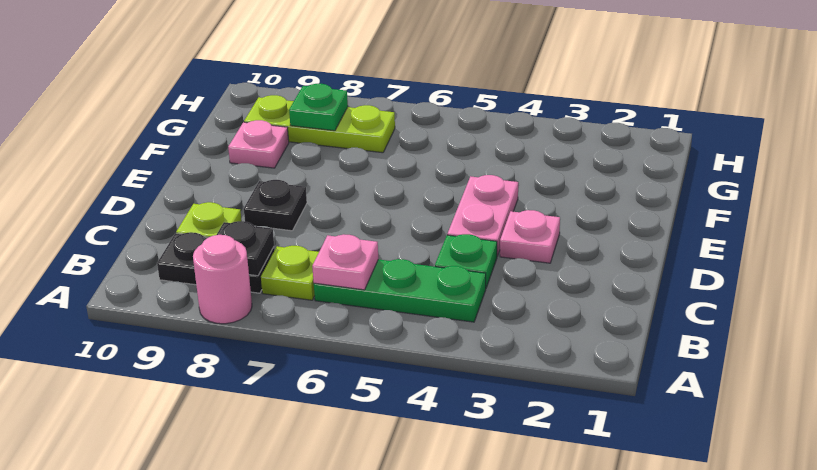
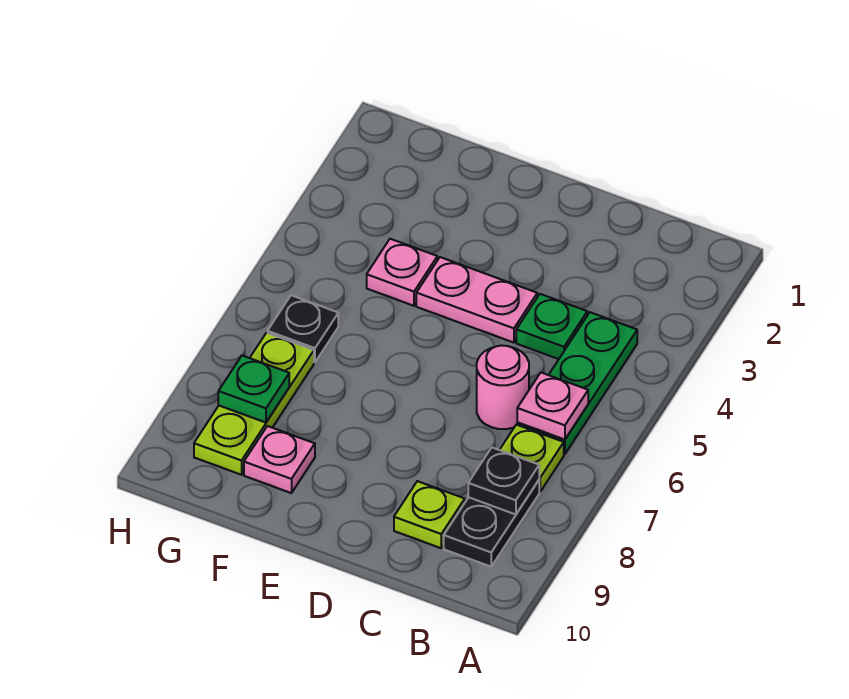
pink 1x1 round brick [193,235,252,324] -> pink 1x1 round brick moved to [477,345,529,429]
pink 1x1 plate [500,210,560,263] -> pink 1x1 plate moved to [367,239,437,306]
black 1x1 plate [244,180,307,231] -> black 1x1 plate moved to [268,295,338,362]

